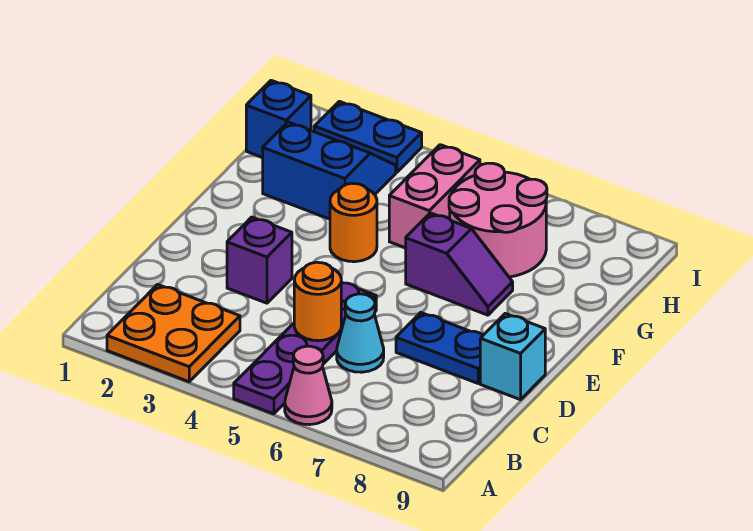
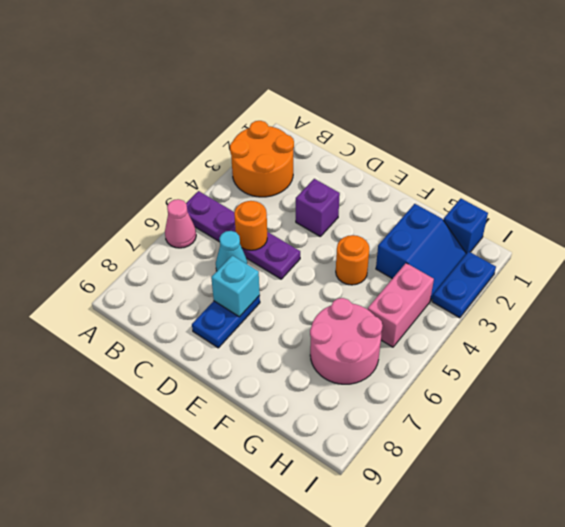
orange 2x2 plate [107,285,240,382] -> orange 2x2 round brick [230,121,294,197]
cyan 1x1 brick [480,314,545,400] -> cyan 1x1 brick moved to [211,255,260,317]
purple 1x2 slope [406,213,513,315] -> none
pink 1x2 brick [389,145,480,248] -> pink 1x2 brick turned to [368,263,434,347]

